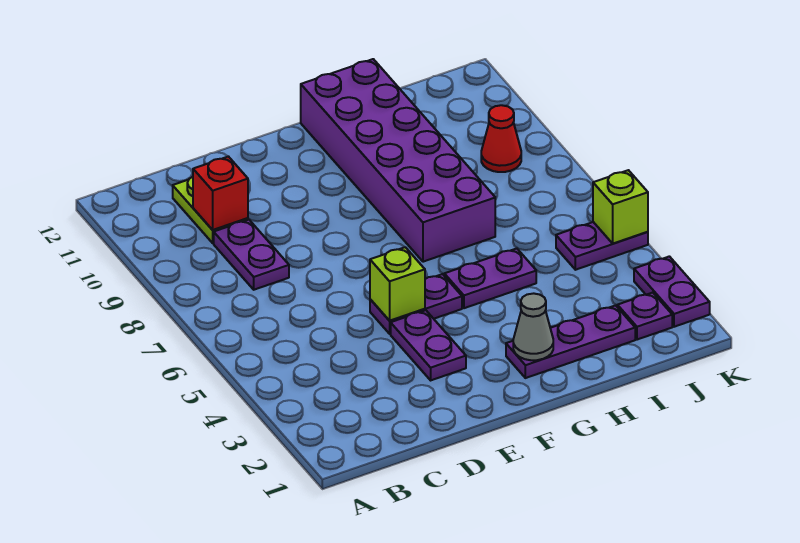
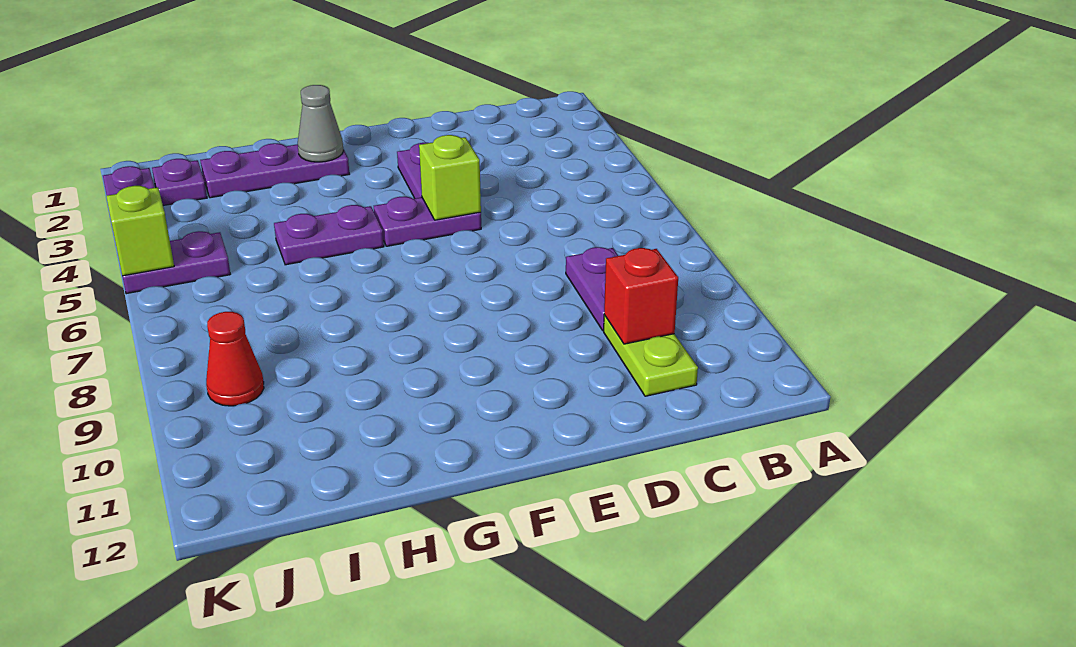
purple 2x6 brick [301,59,495,262] -> none

